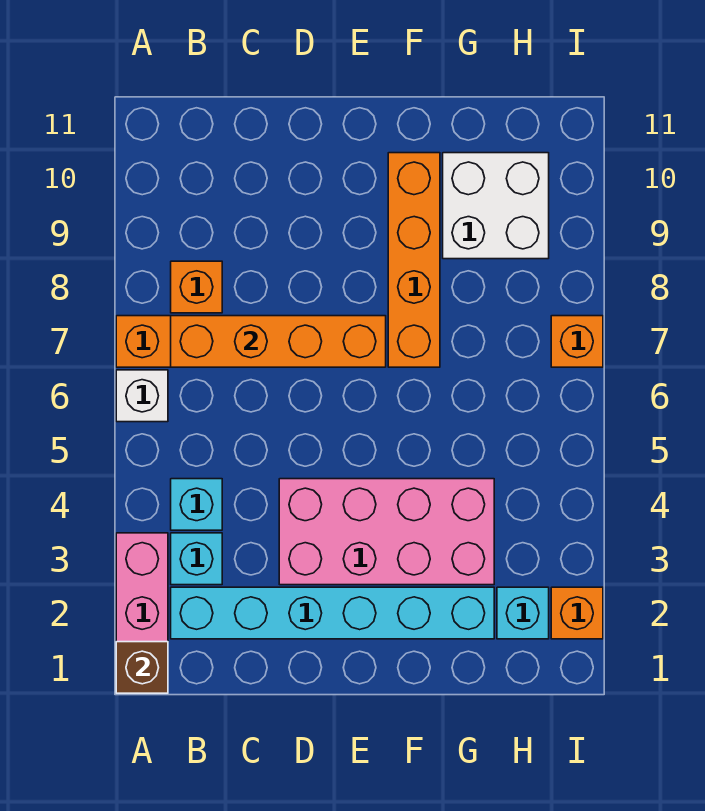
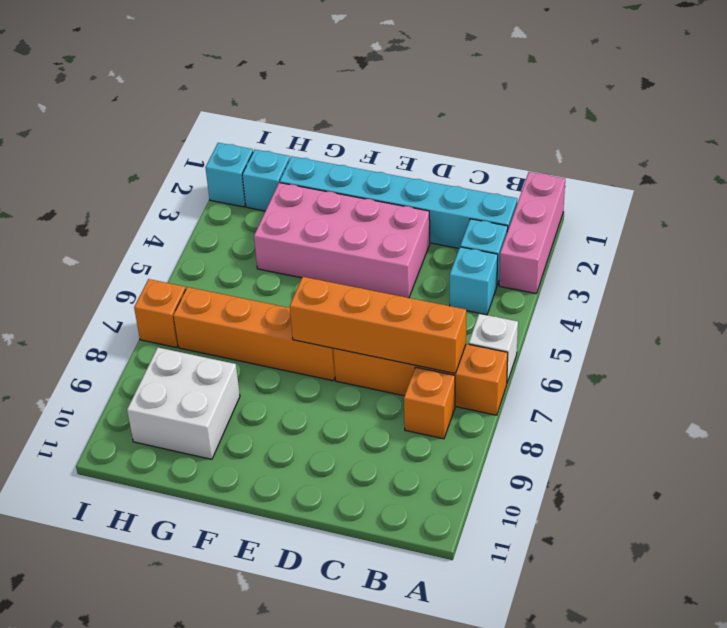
brown 1x1 brick [116,642,168,693] -> none
orange 1x4 brick [388,153,440,367] -> orange 1x4 brick turned to [173,287,335,381]
orange 1x1 brick [551,587,603,639] -> cyan 1x1 brick [205,143,253,207]

